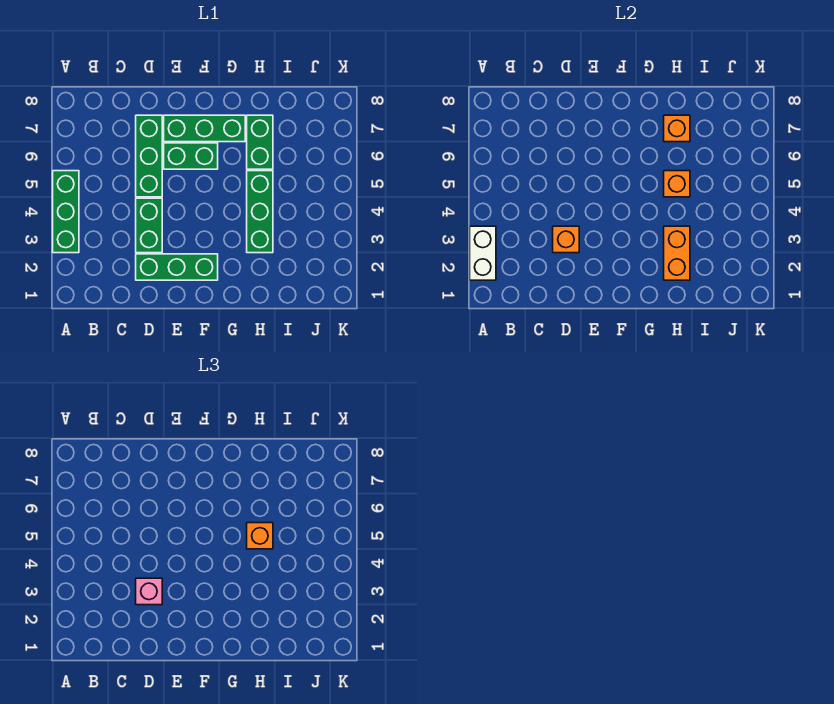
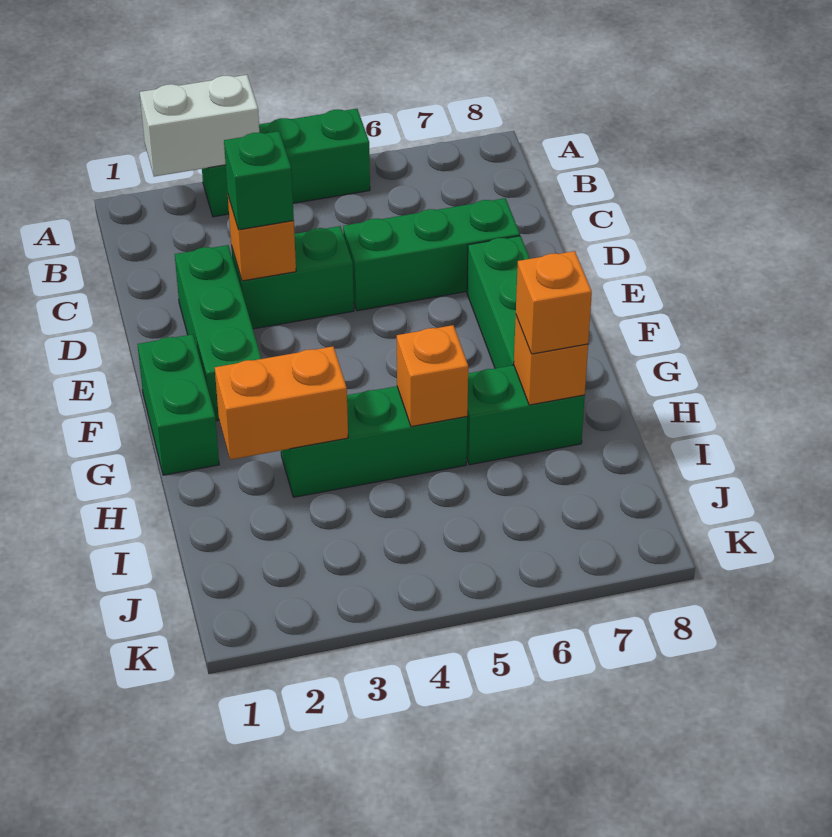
pink 1x1 brick [136,578,162,605] -> green 1x1 brick [224,131,294,230]
green 1x2 brick [164,143,218,169] -> green 1x2 brick moved to [137,334,219,475]
orange 1x1 brick [247,523,273,549] -> orange 1x1 brick moved to [516,251,592,354]

